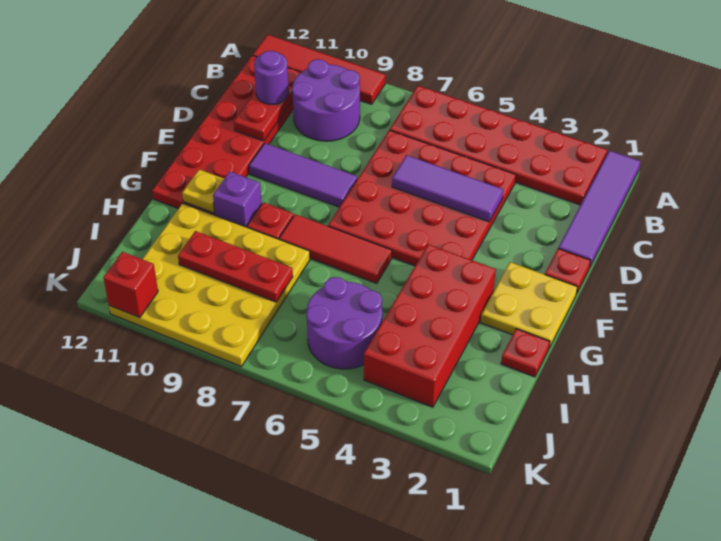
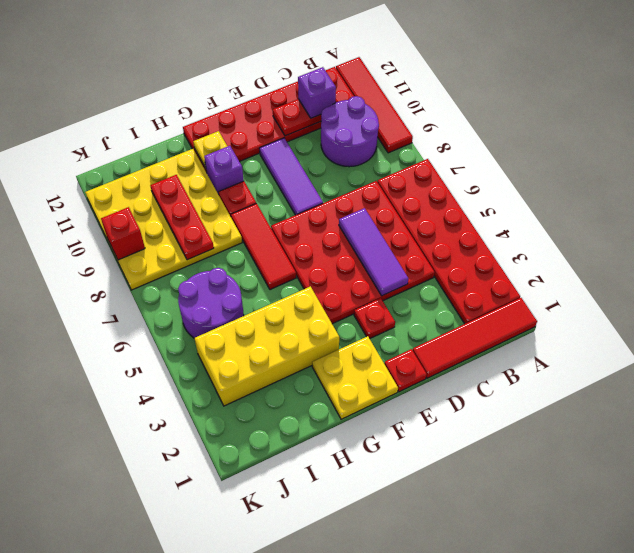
purple 1x4 tile [558,151,641,267] -> red 1x4 tile [413,298,537,378]
purple 1x1 round brick [254,51,289,104] -> purple 1x1 brick [298,67,336,118]
red 2x4 brick [364,244,496,407] -> yellow 2x4 brick [194,286,339,406]
red 1x1 plate [501,329,550,377] -> red 1x1 plate moved to [354,298,395,339]
red 1x1 brick [103,252,158,318] -> red 1x1 brick moved to [101,207,145,260]

